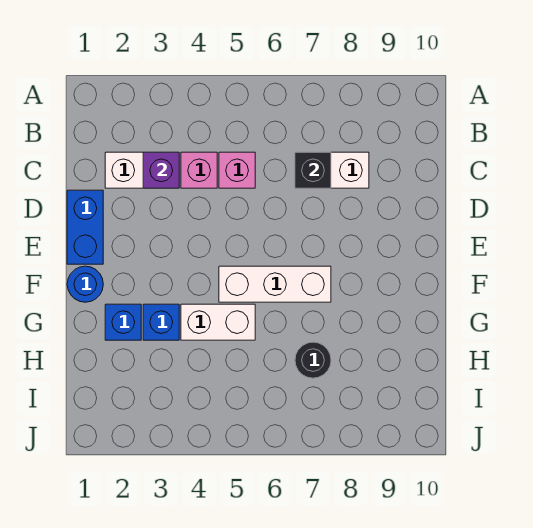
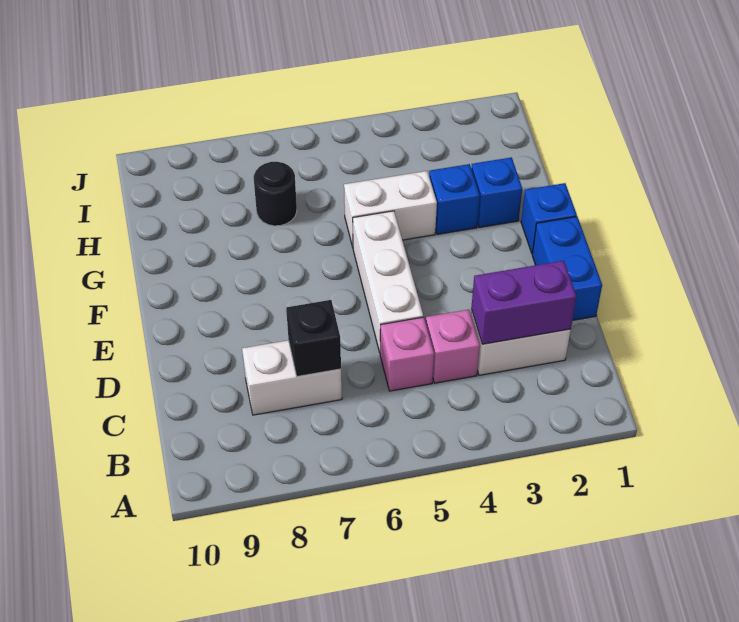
purple 1x1 brick [143,152,179,188] -> purple 1x2 brick [471,261,577,344]
blue 1x1 round brick [67,266,103,302] -> blue 1x1 brick [521,183,577,254]
white 1x3 brick [219,266,331,302] -> white 1x3 brick turned to [353,211,423,352]

